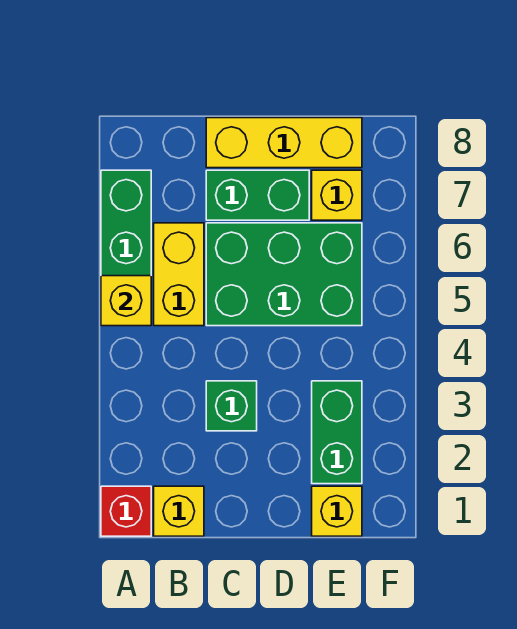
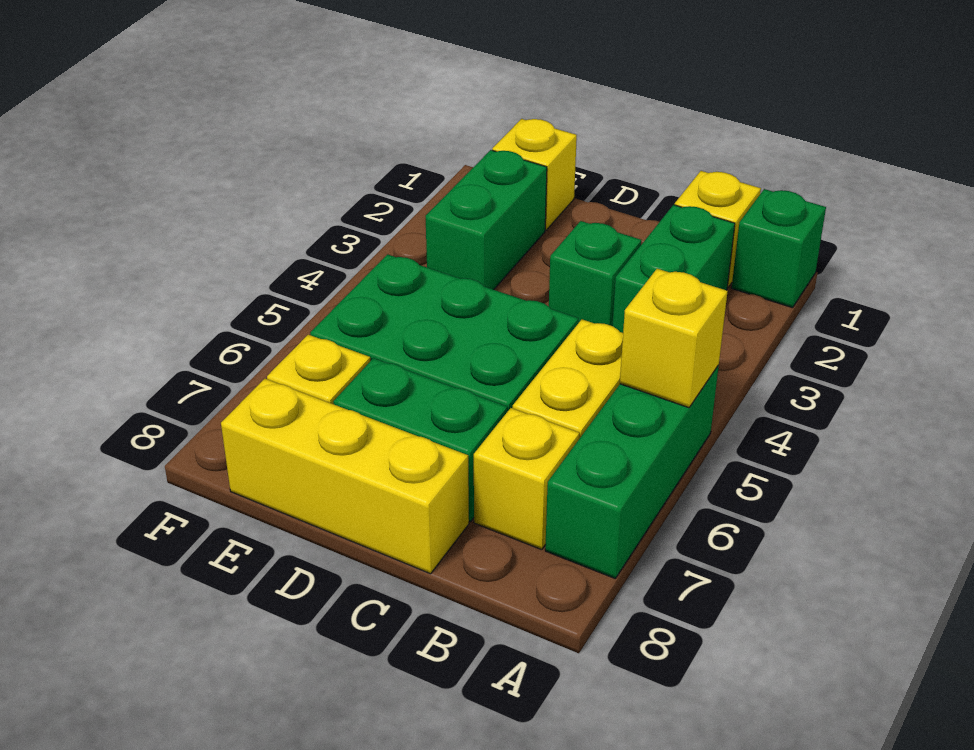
red 1x1 brick [101,486,151,536] -> green 1x1 brick [732,189,826,308]
none -> green 1x2 brick [613,205,735,333]
none -> yellow 1x1 brick [474,408,579,550]

